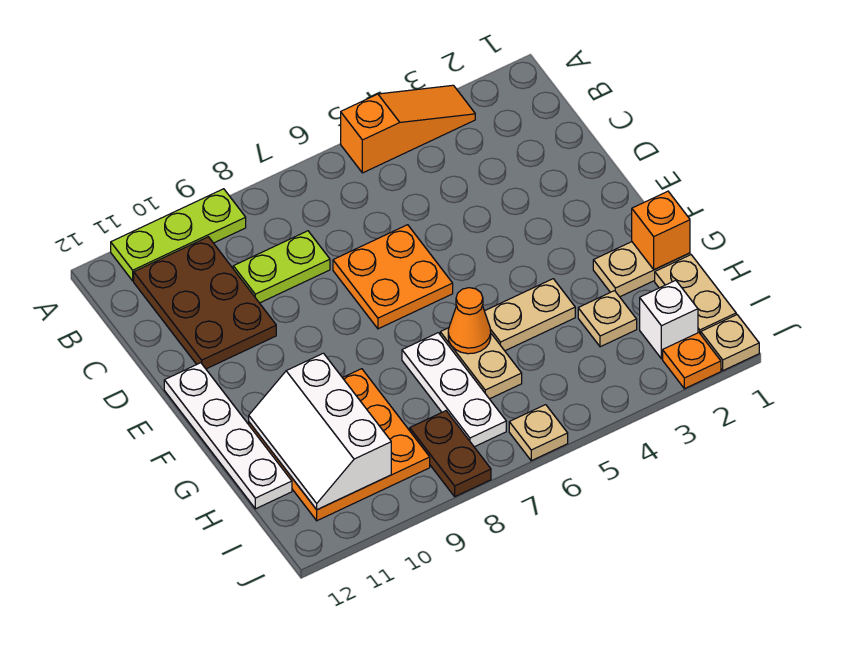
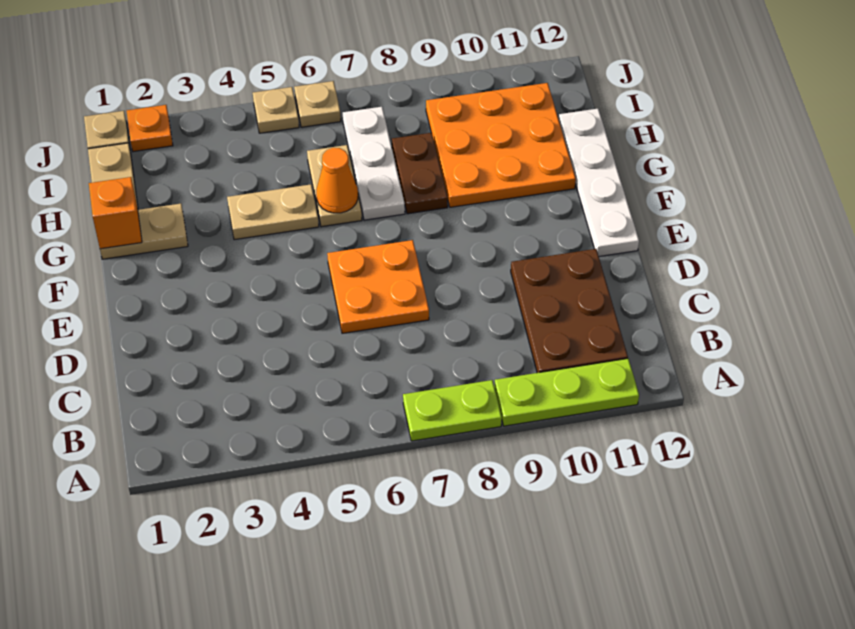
orange 1x3 slope [341,85,475,173] -> none
lime 1x2 plate [233,231,330,303] -> lime 1x2 plate moved to [403,380,502,441]
white 2x3 slope [249,353,391,510] -> none
tan 1x1 plate [578,291,637,347] -> tan 1x1 plate moved to [253,87,299,133]
white 1x1 brick [640,280,698,359] -> none
brown 1x2 plate [410,411,491,497] -> brown 1x2 plate moved to [392,133,448,214]

